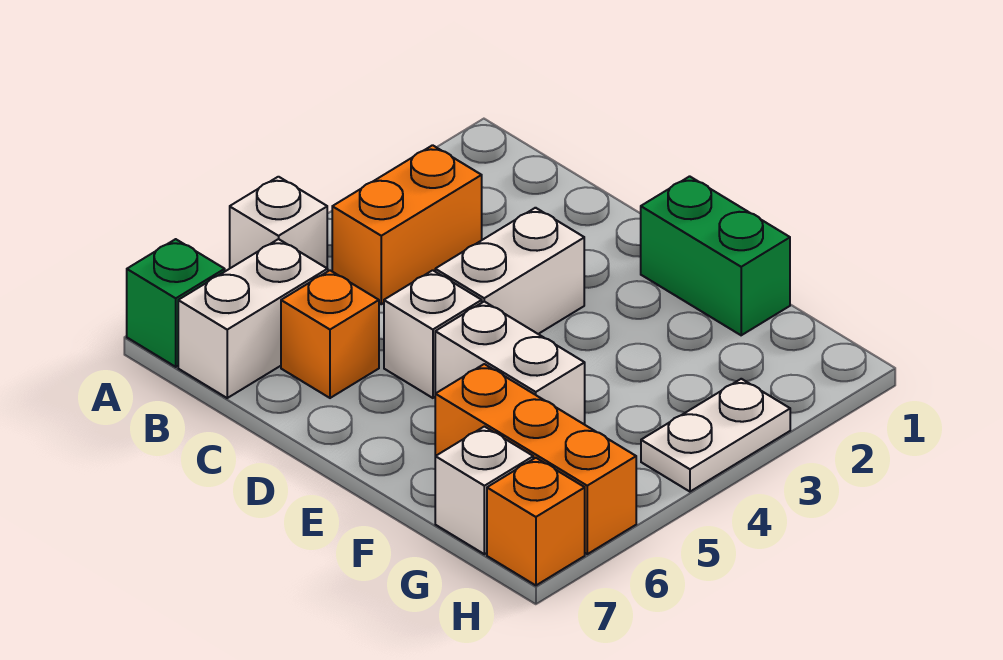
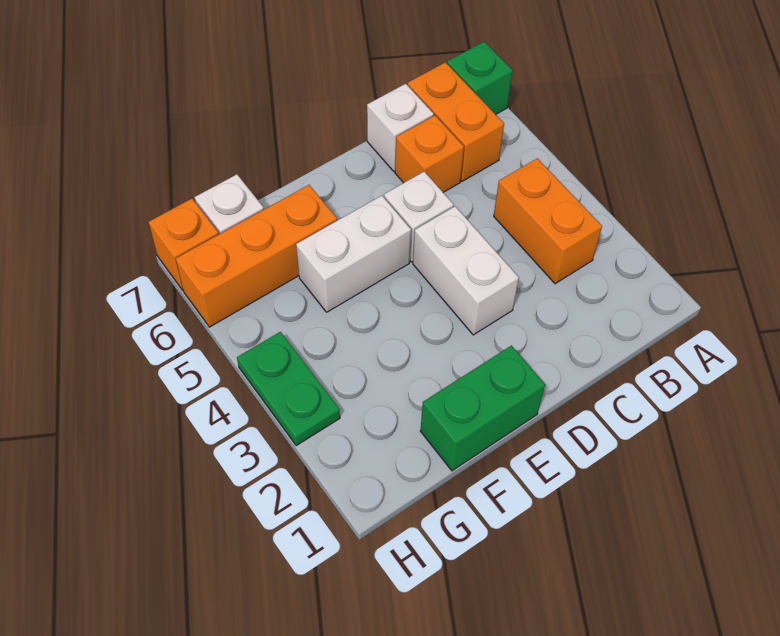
white 1x1 brick [230,177,327,268] -> white 1x1 brick moved to [367,84,434,171]
white 1x2 brick [178,239,328,398] -> orange 1x2 brick [408,62,504,181]
white 1x2 plate [641,379,790,492] -> green 1x2 plate [237,332,340,446]

